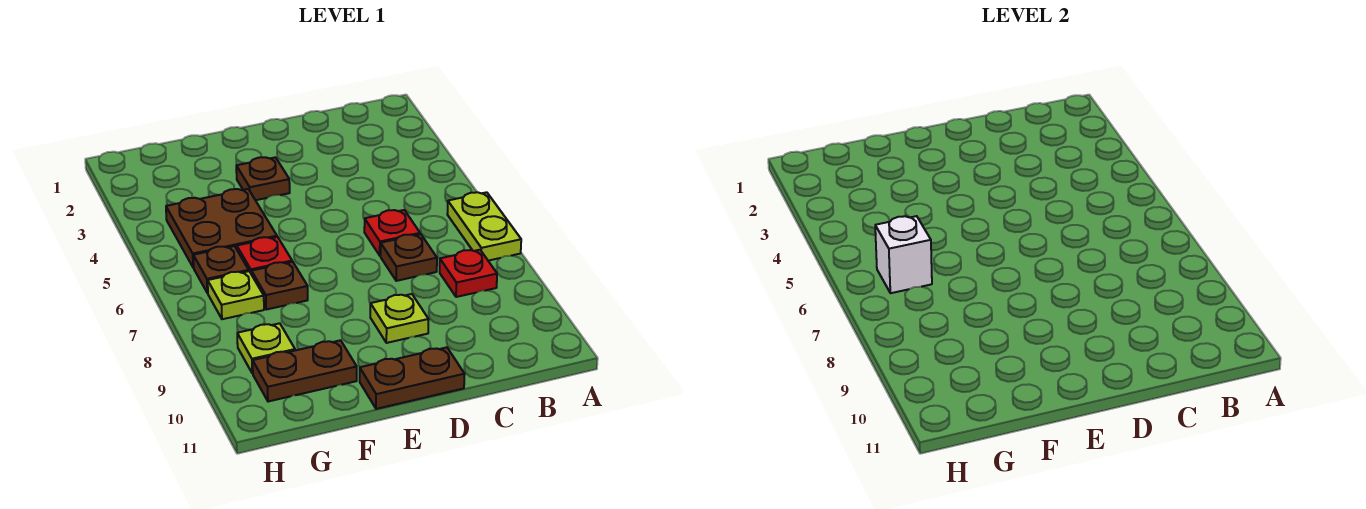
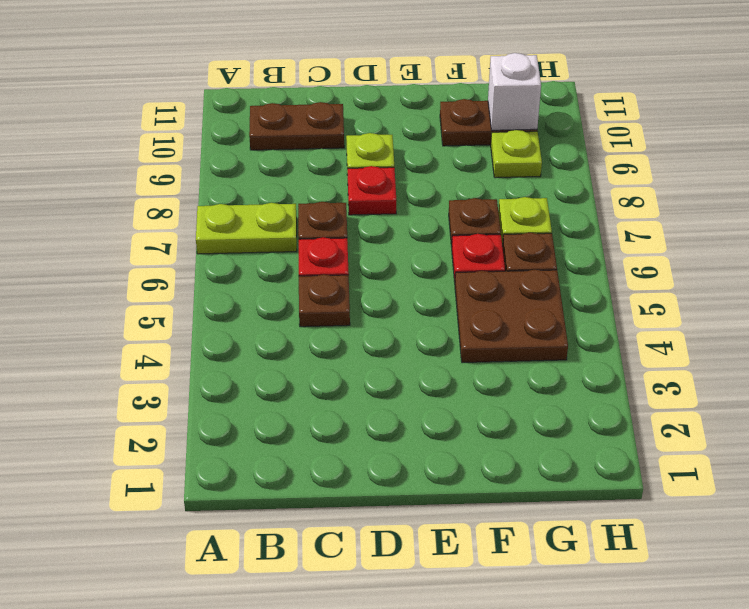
lime 1x2 plate [447,192,521,261] -> lime 1x2 plate turned to [196,203,297,254]
red 1x1 plate [440,250,497,297] -> red 1x1 plate moved to [348,166,396,215]
brown 1x2 plate [360,347,465,409] -> brown 1x2 plate moved to [249,102,344,150]
brown 1x1 plate [236,157,290,200] -> brown 1x1 plate moved to [299,275,350,327]
white 1x1 brick [875,216,932,293] -> white 1x1 brick moved to [488,53,541,130]

